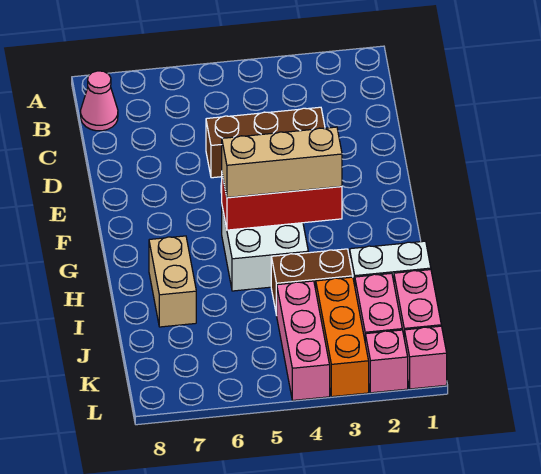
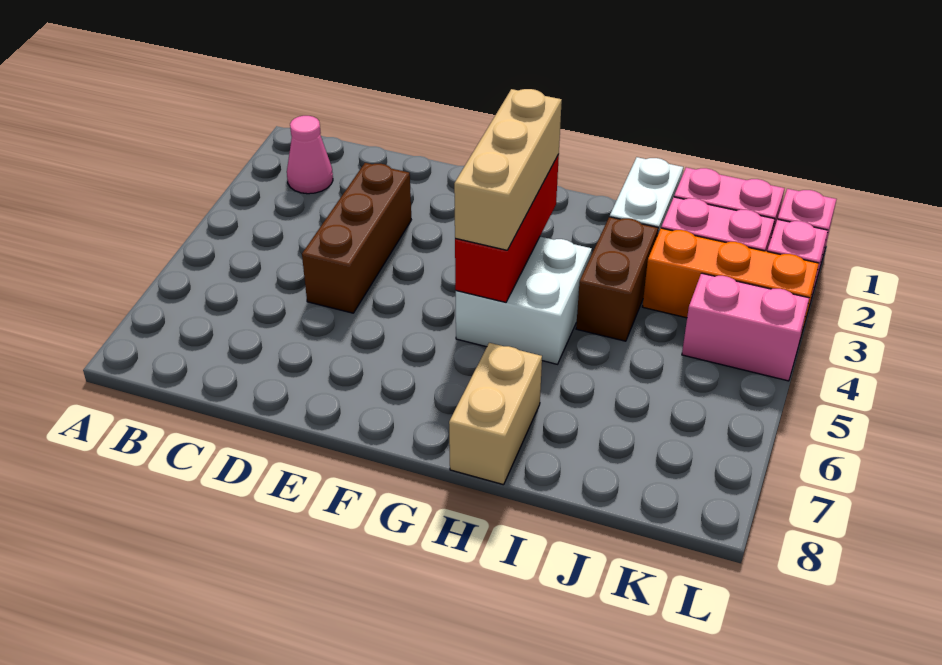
pink 1x1 cone [81,71,118,131] -> pink 1x1 cone moved to [287,116,333,194]
tan 1x2 brick [149,236,196,327] -> tan 1x2 brick turned to [449,343,542,485]
pink 1x3 brick [277,281,330,400] -> pink 1x2 brick [682,273,809,381]

